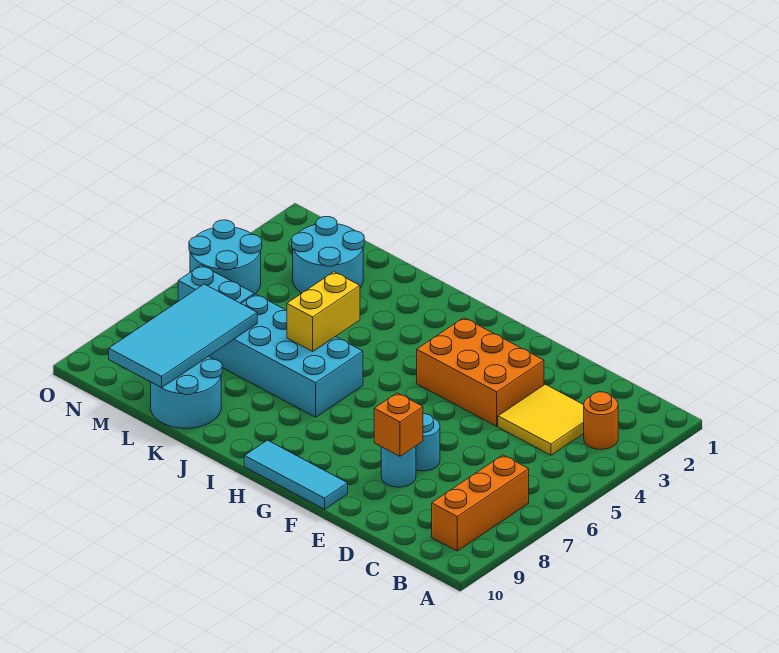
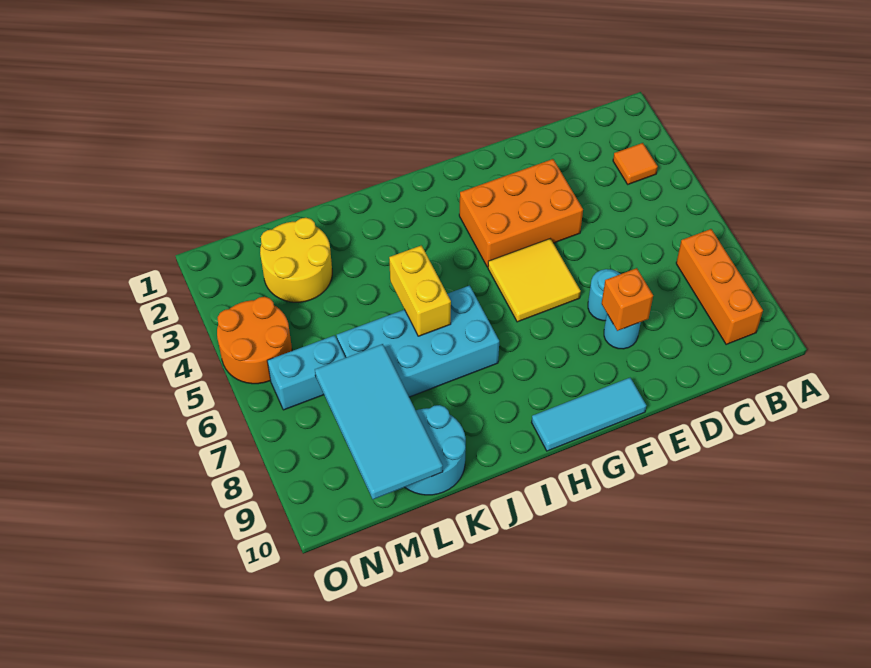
orange 1x1 round brick [584,392,618,449] -> orange 1x1 tile [613,143,658,184]
yellow 2x2 tile [498,384,584,455] -> yellow 2x2 tile moved to [488,239,581,322]
cyan 2x2 round brick [292,217,364,293] -> yellow 2x2 round brick [260,218,332,302]
cyan 2x2 round brick [189,220,262,295] -> orange 2x2 round brick [217,297,292,384]

